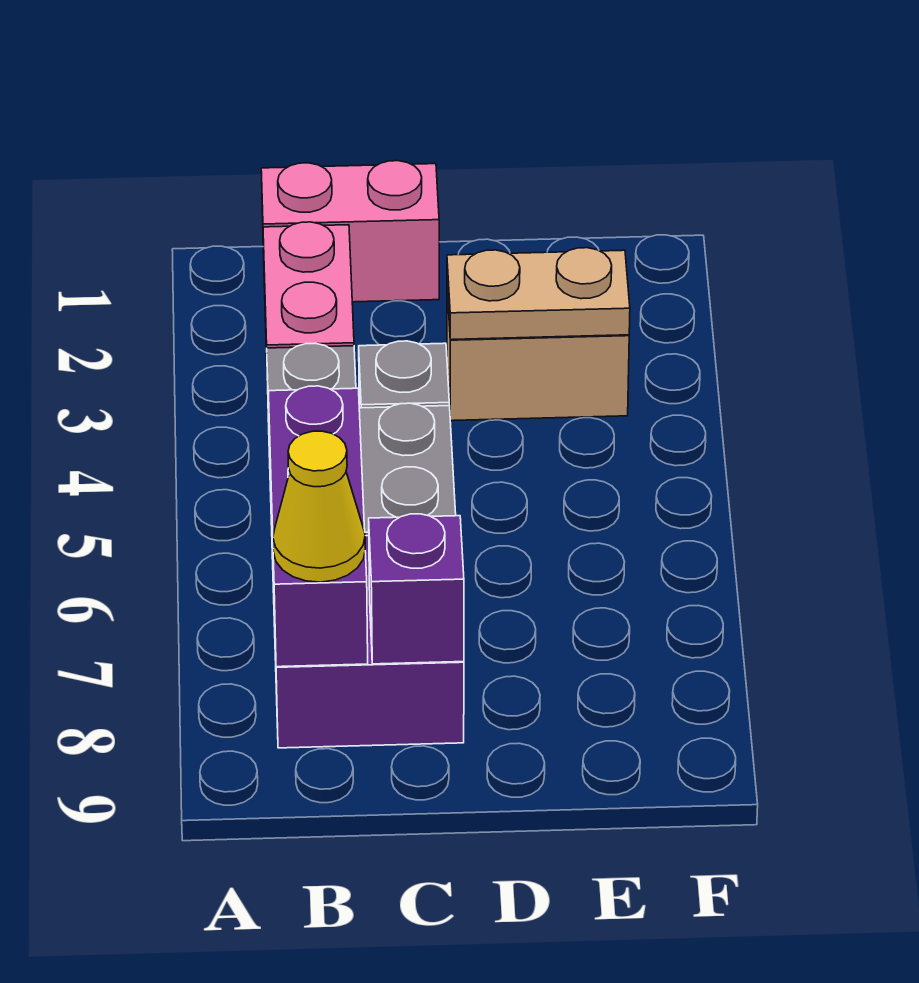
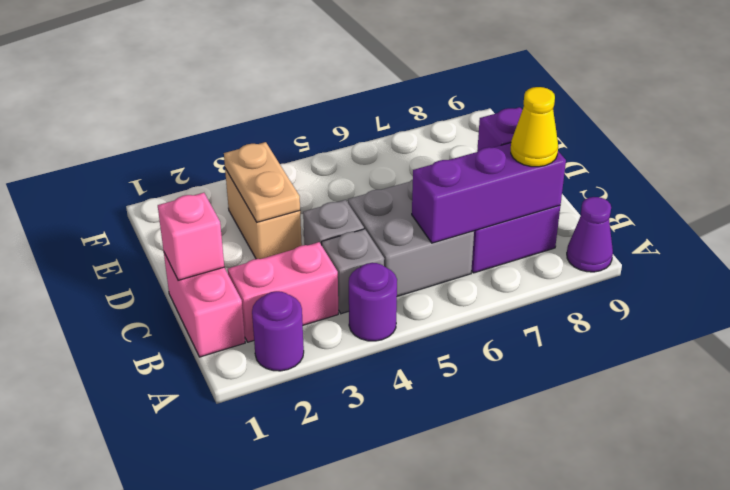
none -> purple 1x1 round brick [252,291,304,371]
none -> purple 1x1 round brick [349,263,397,341]
none -> purple 1x1 cone [567,197,613,272]
none -> pink 1x1 brick [158,193,224,280]

